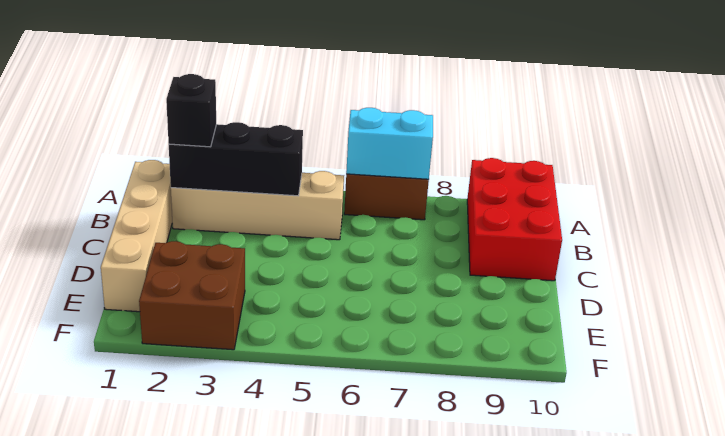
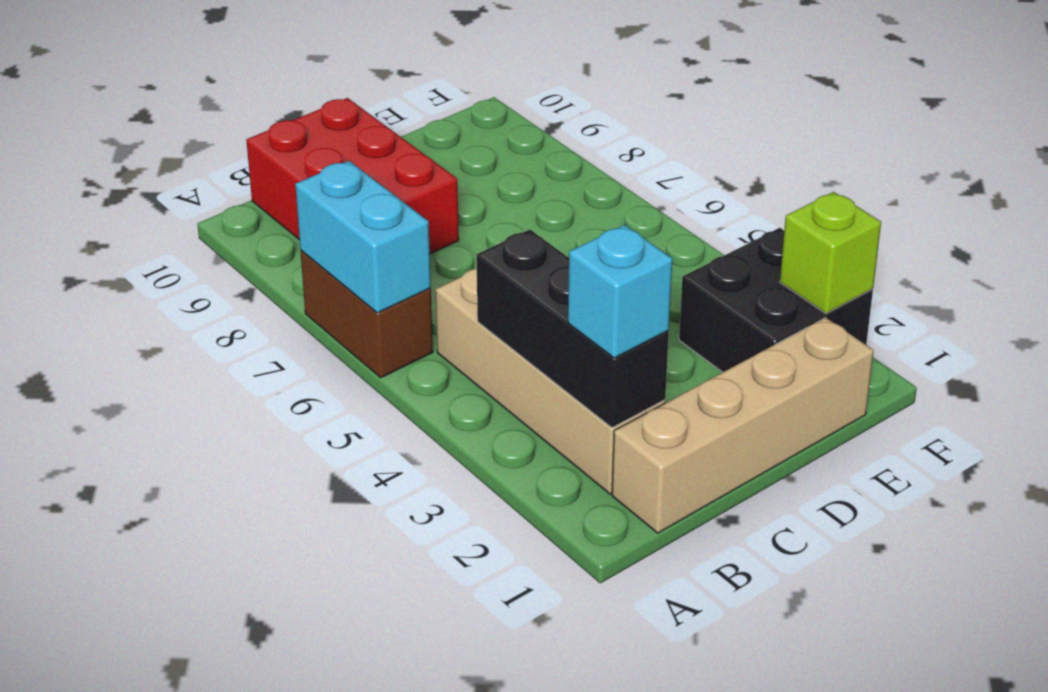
red 2x3 brick [467,158,562,281] -> red 2x3 brick turned to [246,98,459,254]
black 1x1 brick [166,74,216,147] -> cyan 1x1 brick [568,225,672,358]
brown 2x2 brick [139,241,245,350] -> black 2x2 brick [679,228,873,372]
none -> lime 1x1 brick [780,192,881,314]

